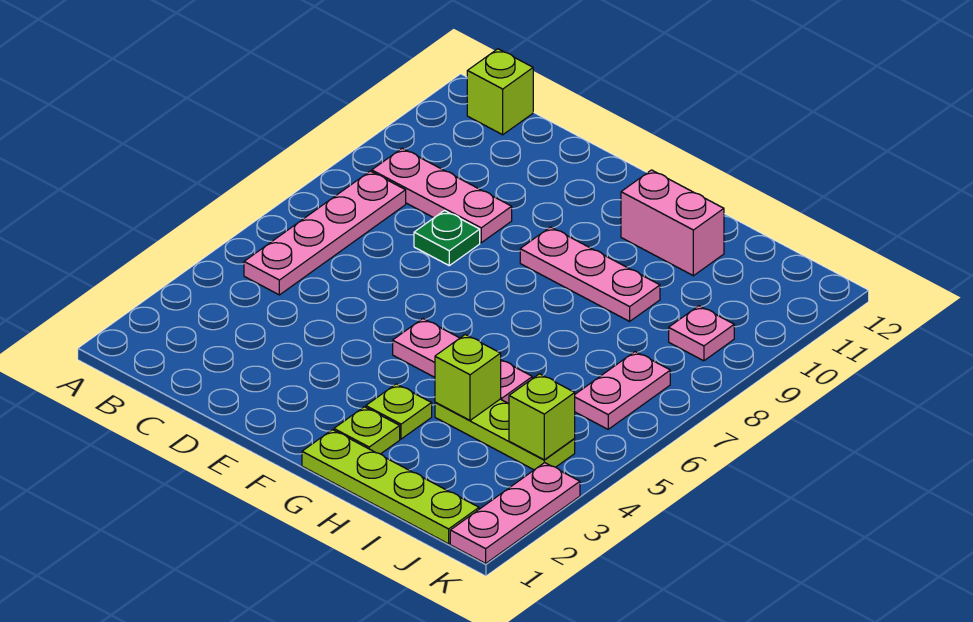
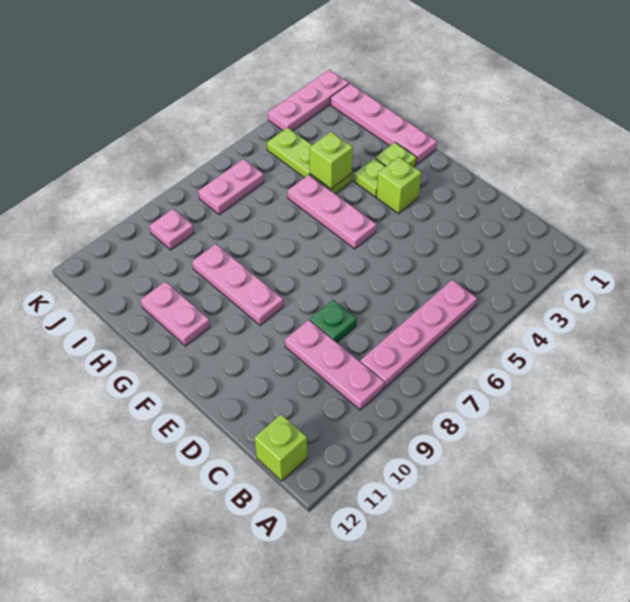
lime 1x4 plate [302,430,479,544] -> pink 1x4 plate [331,84,437,164]
pink 1x2 brick [621,170,724,276] -> pink 1x2 plate [140,281,210,346]
lime 1x1 brick [509,374,575,460] -> lime 1x1 brick moved to [376,157,422,214]

